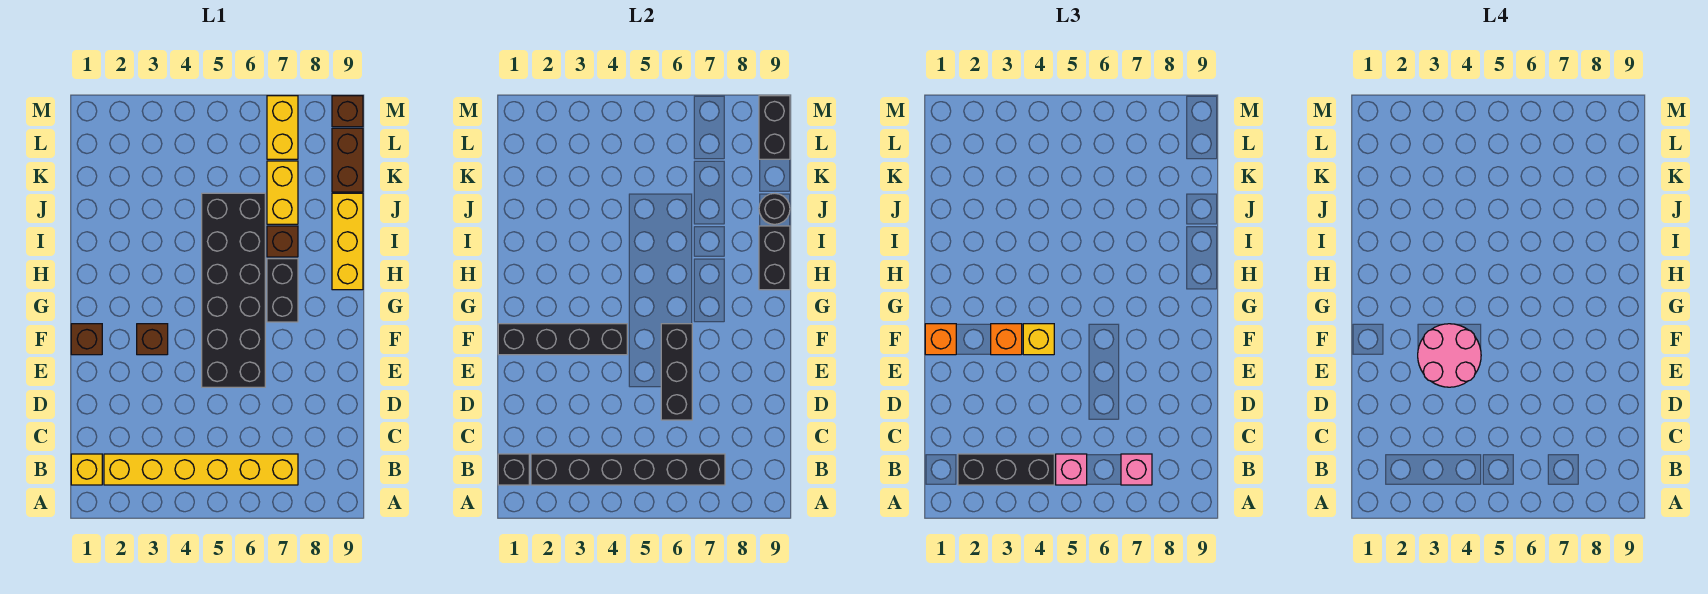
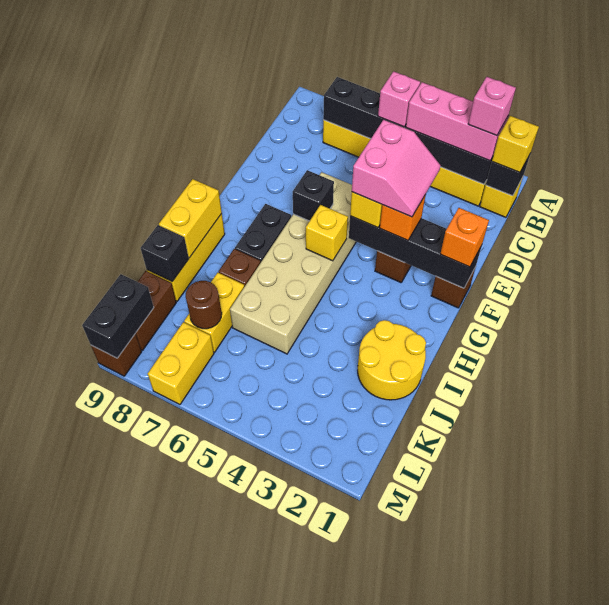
none -> yellow 1x1 brick [492,116,539,172]
black 1x3 brick [958,454,1054,485] -> pink 1x3 brick [406,82,508,161]
pink 1x1 brick [1121,454,1152,485] -> pink 1x1 brick moved to [468,77,516,136]
black 1x3 brick [661,324,692,420] -> black 1x1 brick [293,170,334,221]
pink 2x2 round brick [1418,324,1481,387] -> pink 2x2 slope [352,120,441,217]
black 2x6 brick [202,193,265,387] -> tan 2x6 brick [230,172,356,354]
none -> yellow 1x1 brick [306,205,348,261]
black 1x2 brick [759,226,790,290] -> yellow 1x2 brick [159,179,222,257]
none -> yellow 2x2 round brick [358,320,426,400]
black 1x1 round brick [759,193,790,224] -> black 1x1 brick [141,225,189,282]
none -> brown 1x1 round brick [186,281,222,329]

